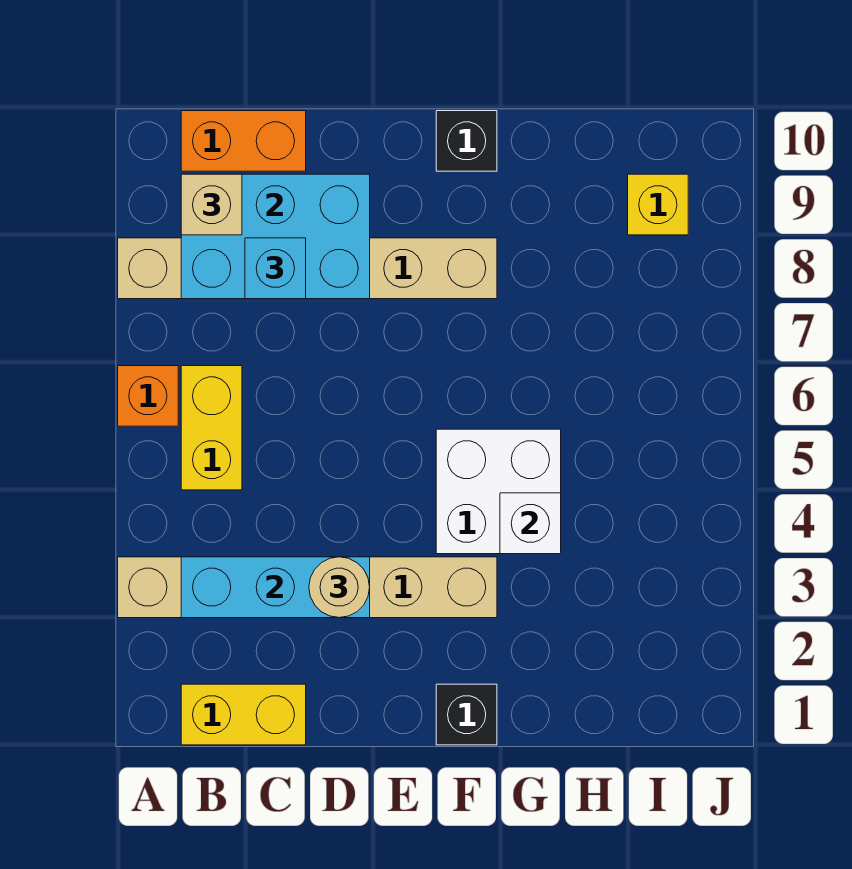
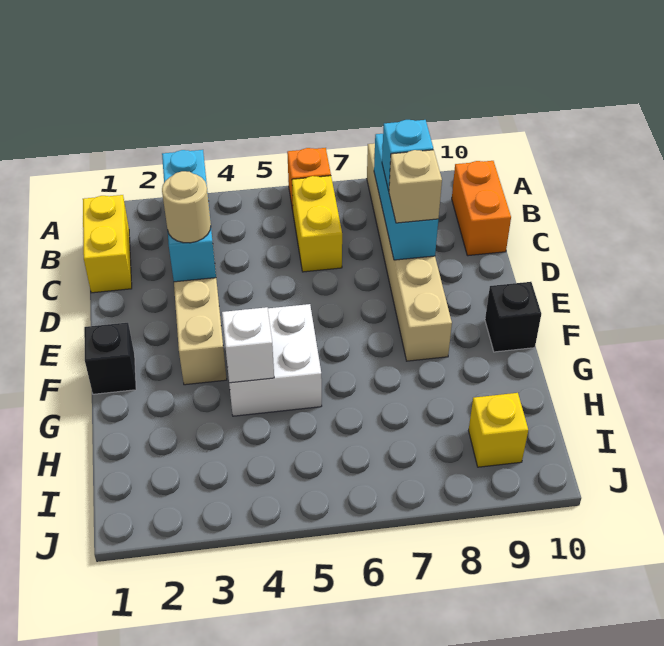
yellow 1x2 brick [181,366,242,490] -> yellow 1x2 brick turned to [292,176,342,272]
cyan 2x3 brick [181,174,370,299] -> cyan 1x3 brick [374,134,438,260]
tan 1x1 brick [181,174,242,235] -> tan 1x1 brick moved to [389,150,442,223]

